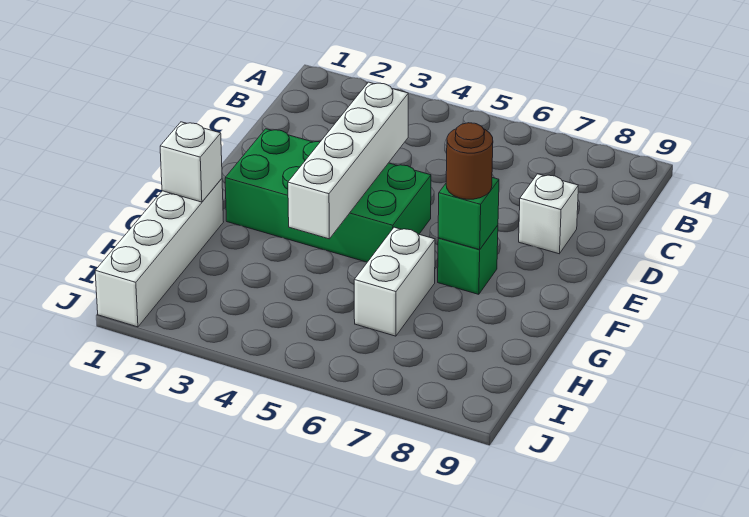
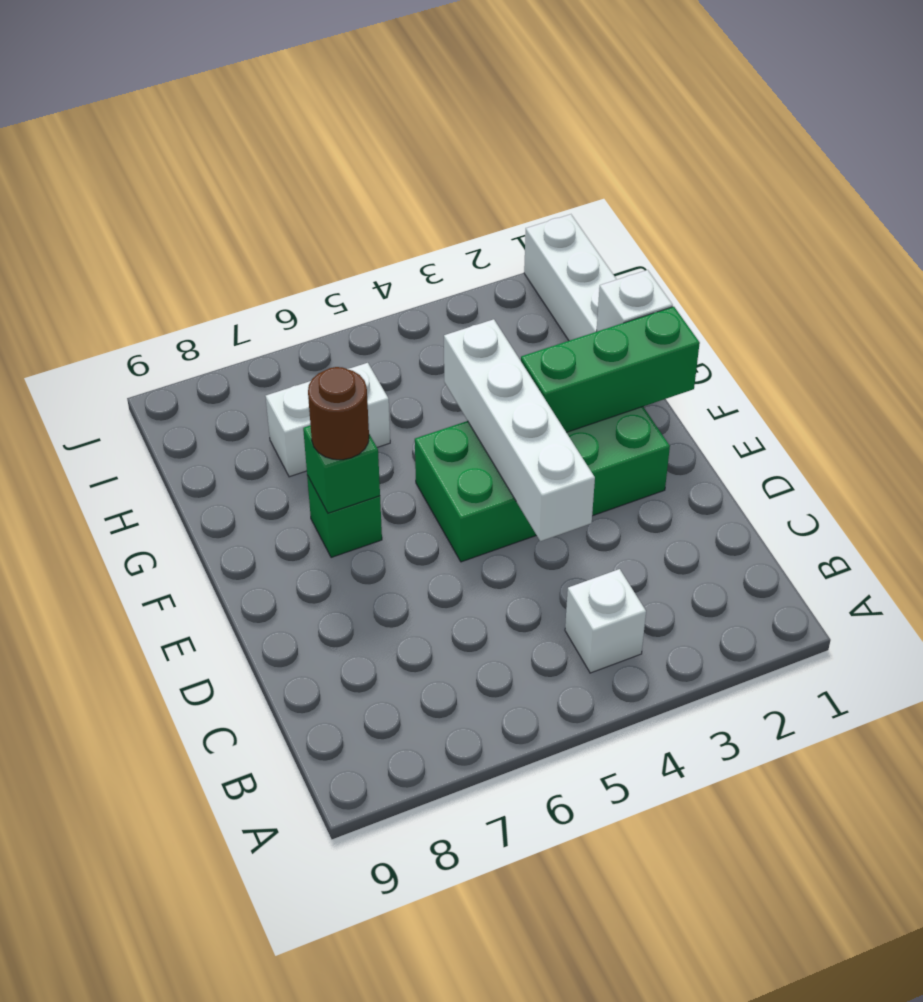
white 1x1 brick [519,174,578,254] -> white 1x1 brick moved to [565,569,646,673]
none -> green 1x3 brick [521,307,700,432]
white 1x2 brick [354,227,435,336] -> white 1x2 brick turned to [266,363,390,477]

